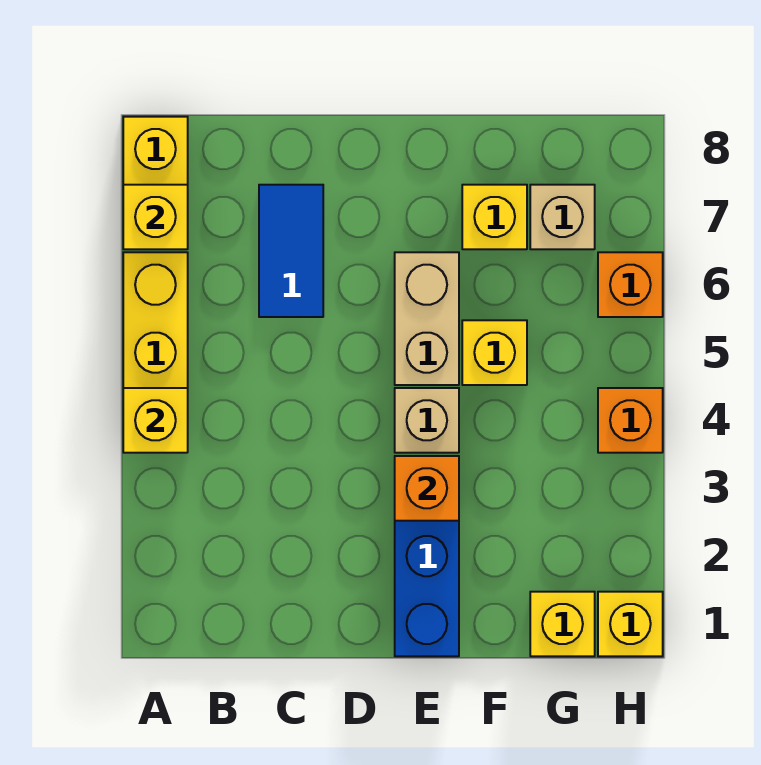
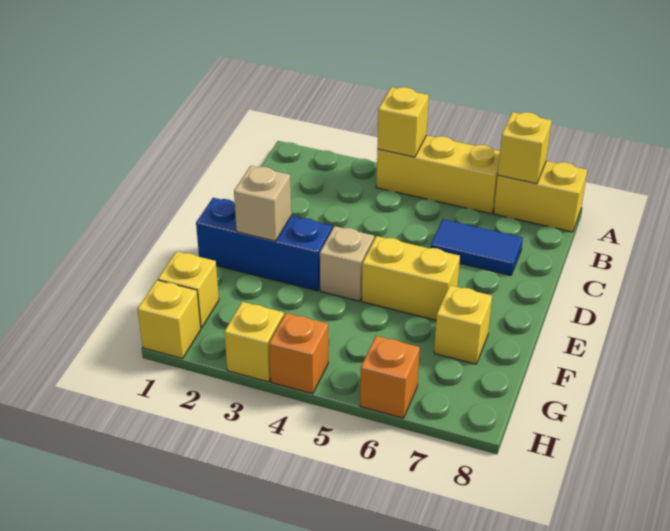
orange 1x1 brick [395,456,459,521] -> none
tan 1x2 brick [395,252,459,385] -> yellow 1x2 brick [362,236,460,320]
yellow 1x1 brick [462,320,527,385] -> yellow 1x1 brick moved to [224,302,284,382]
tan 1x1 brick [530,185,595,249] -> tan 1x1 brick moved to [234,166,291,241]

